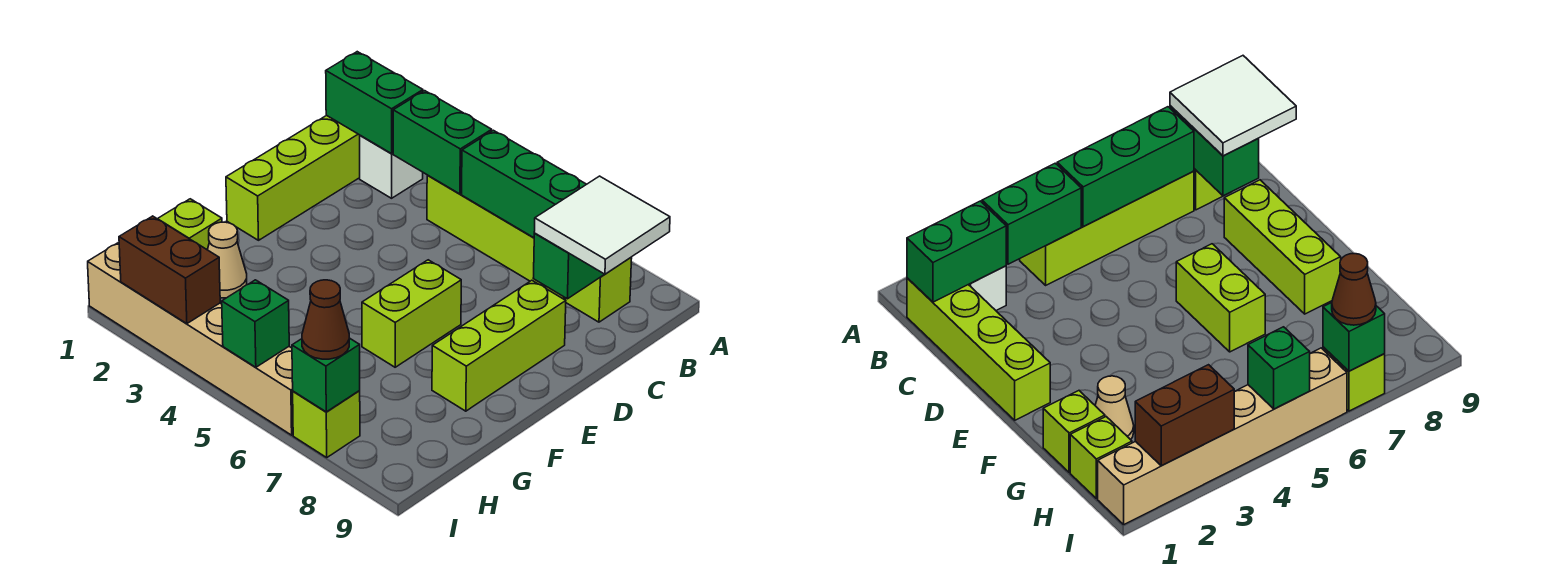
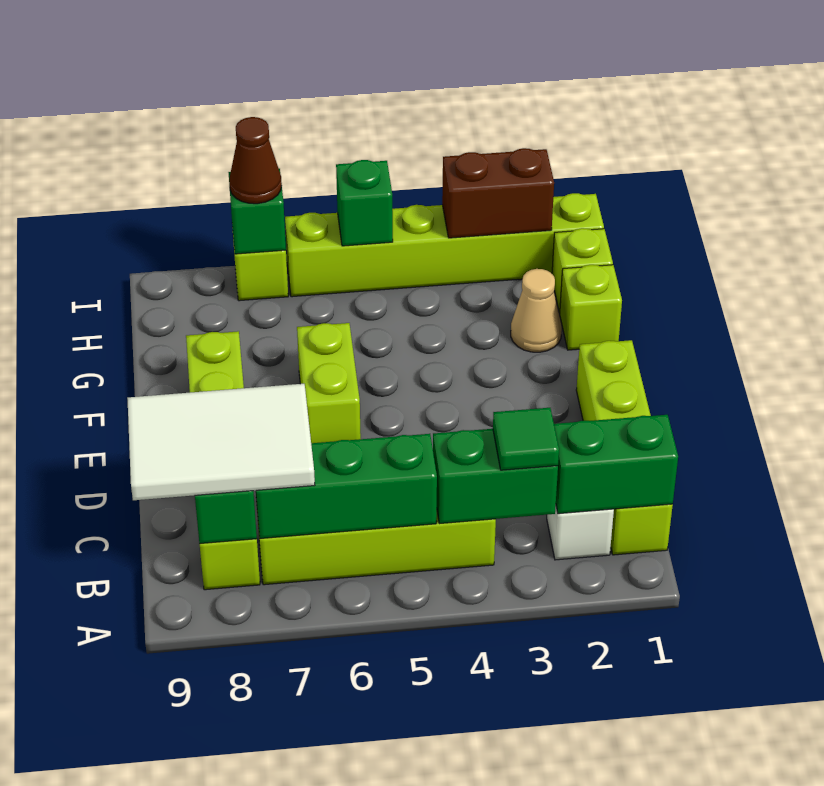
none -> green 1x1 tile [493,408,559,470]
white 2x2 tile [534,176,670,274] -> white 2x3 tile [127,384,315,500]
tan 1x6 brick [88,242,293,435] -> lime 1x6 brick [285,193,604,297]

